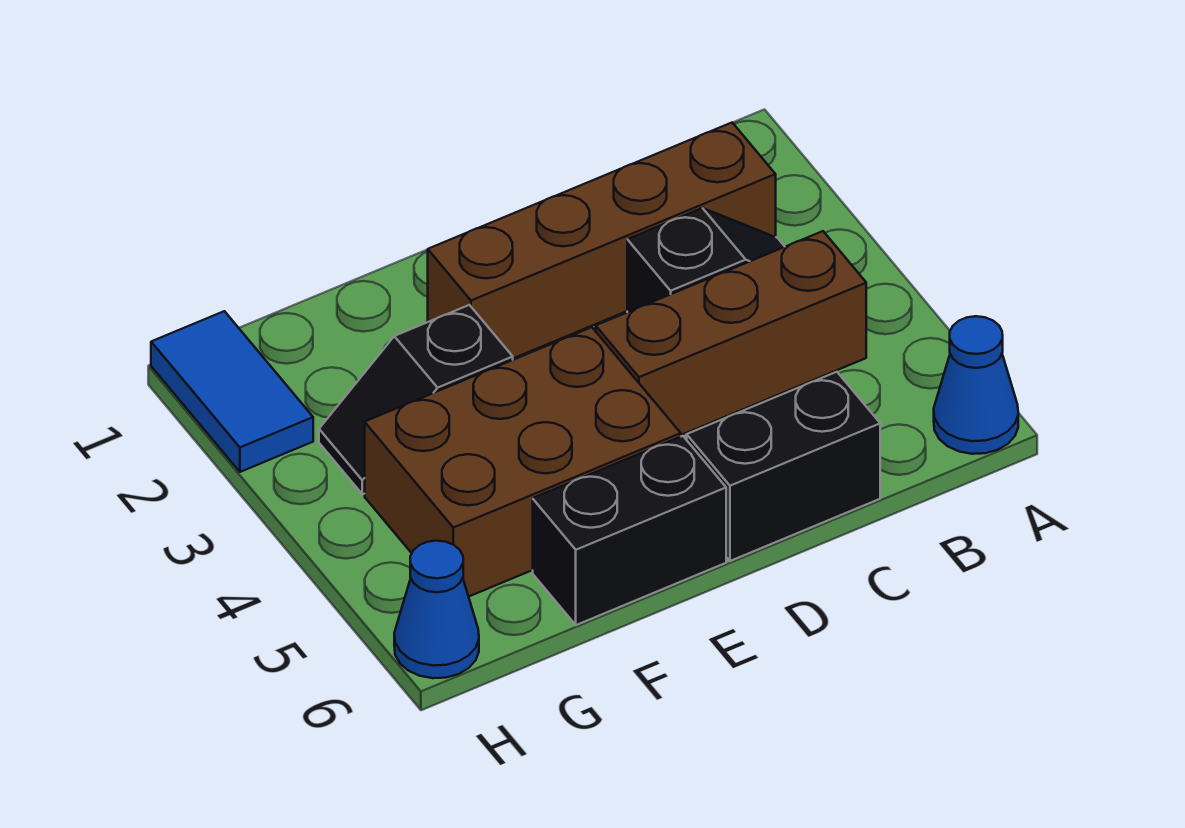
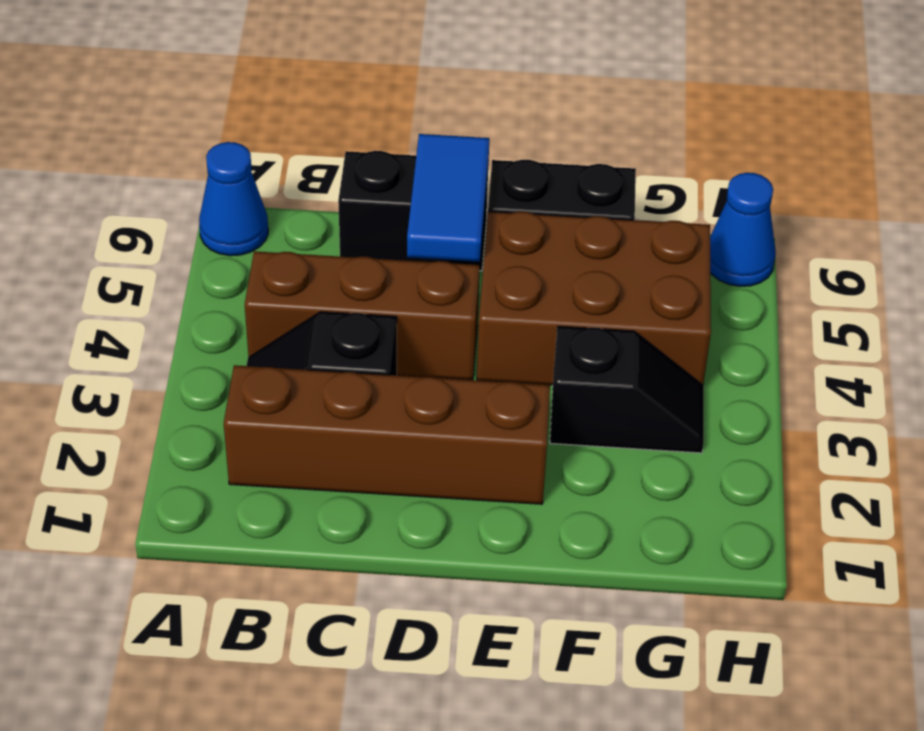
blue 1x2 tile [151,311,313,472] -> blue 1x2 tile moved to [407,134,489,262]

